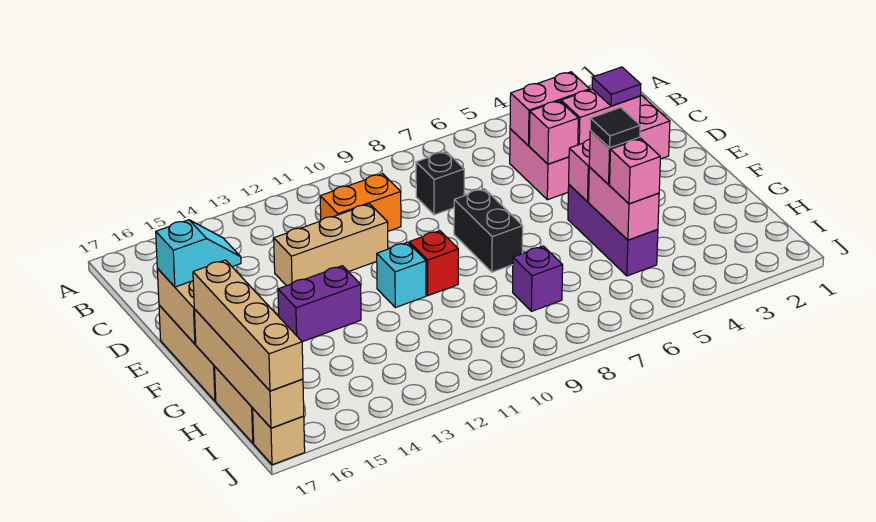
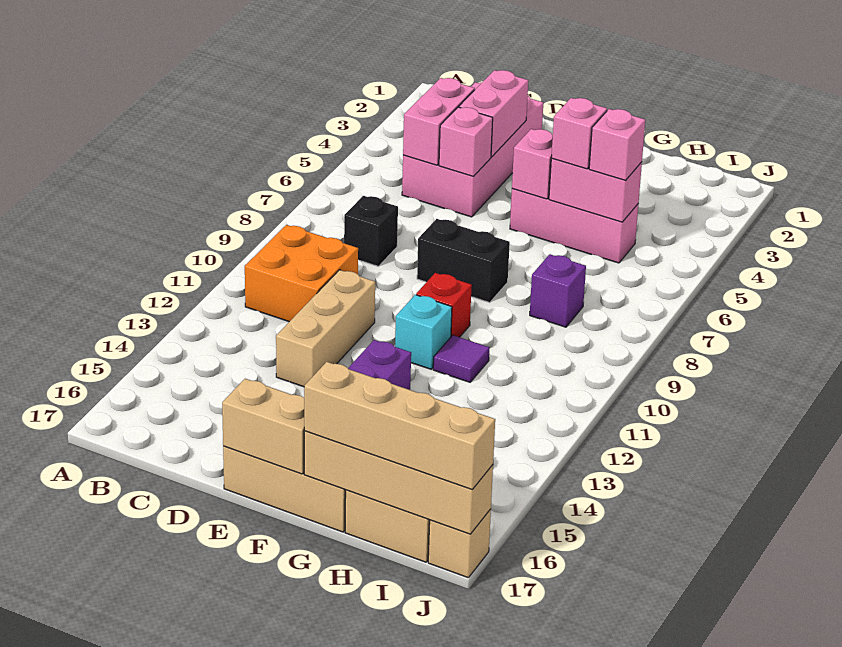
orange 1x2 brick [320,174,401,231] -> orange 2x2 brick [245,225,358,322]
purple 1x1 tile [592,67,641,106] -> purple 1x1 tile moved to [433,335,489,382]
cyan 1x2 slope [156,220,241,287] -> none
purple 1x3 brick [568,185,658,276] -> pink 1x3 brick [510,189,638,263]
black 1x1 tile [590,107,640,148] -> none

